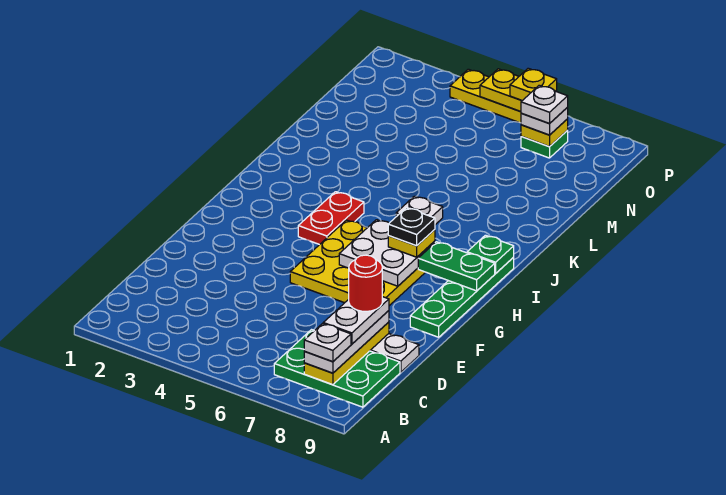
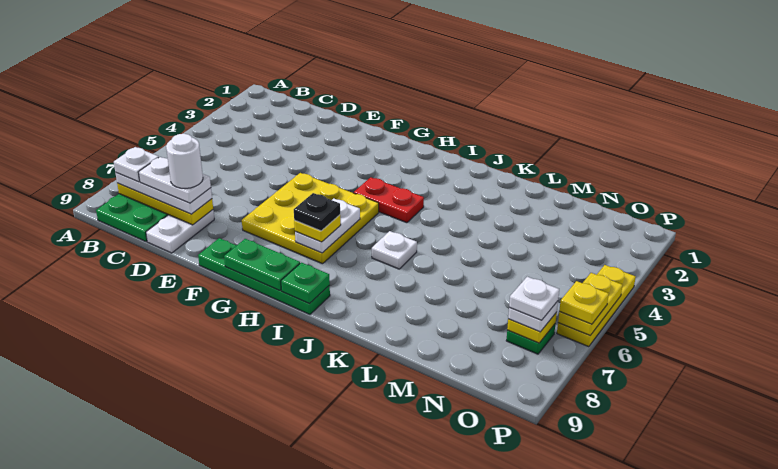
red 1x1 round brick [349,255,382,311] -> white 1x1 round brick [166,134,203,188]
white 2x2 plate [339,220,435,286] -> white 1x2 plate [295,198,360,253]
green 1x2 plate [418,242,495,291] -> green 1x2 plate turned to [224,239,300,291]

